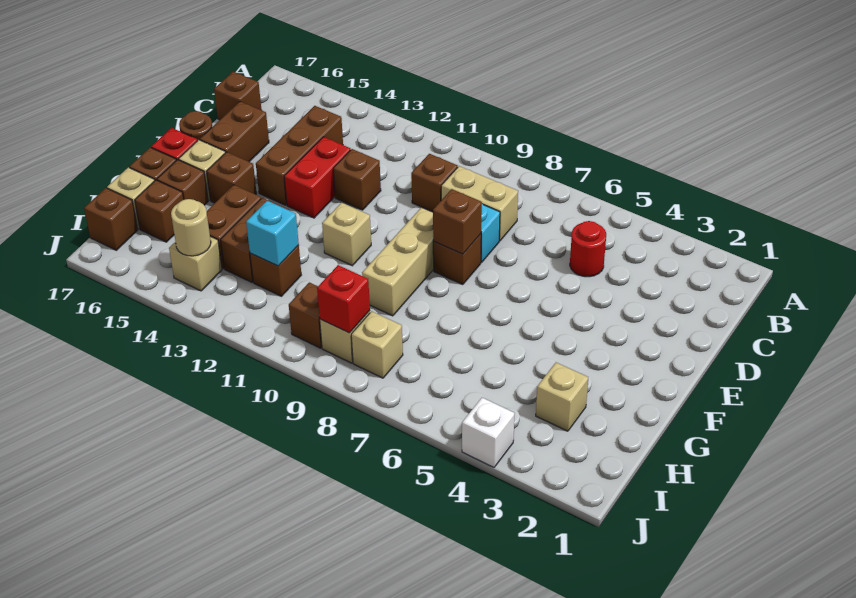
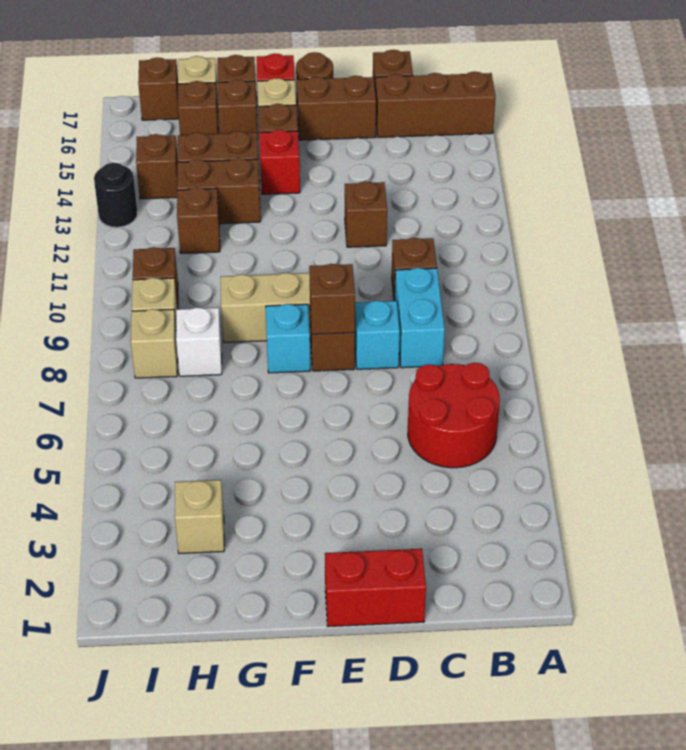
red 1x1 round brick [570,221,606,277] -> red 2x2 round brick [408,363,500,468]
tan 1x2 brick [441,166,518,241] -> cyan 1x2 brick [395,268,445,368]
brown 1x3 brick [256,106,343,205] -> brown 1x3 brick moved to [375,72,496,137]
red 1x2 brick [284,137,351,218] -> red 1x2 brick moved to [325,549,426,627]
tan 1x1 brick [322,203,371,266] -> none
cyan 1x1 brick [246,201,299,266] -> cyan 1x1 brick moved to [266,304,310,373]
red 1x1 brick [317,265,370,333] -> red 1x1 brick moved to [259,130,300,194]
tan 1x1 brick [169,236,222,291] -> brown 1x1 brick [136,134,178,199]
tan 1x1 round brick [171,199,211,256] -> none
white 1x1 brick [462,398,514,467] -> white 1x1 brick moved to [176,308,222,376]
none -> black 1x1 round brick [94,163,138,227]

